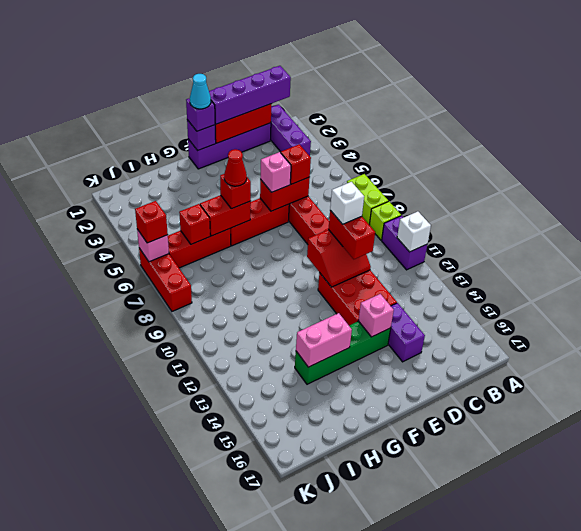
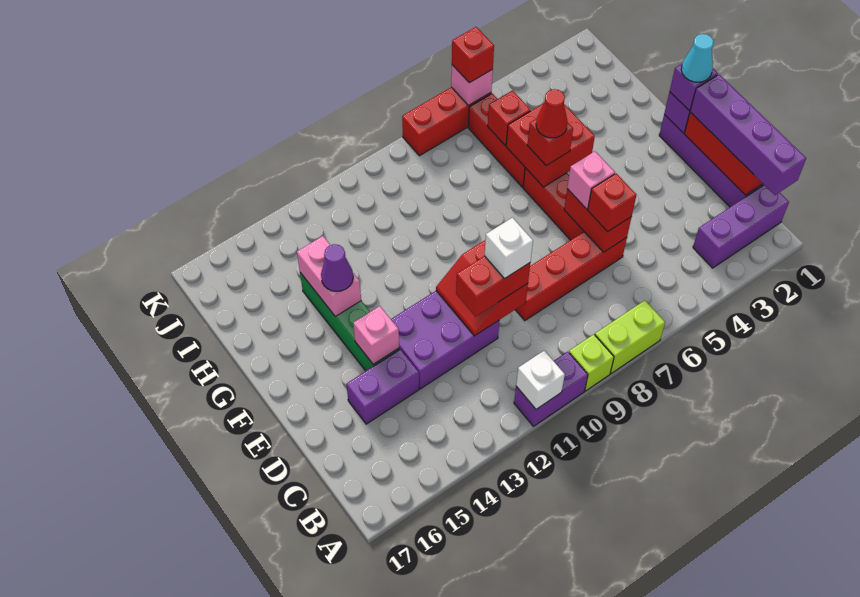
red 2x3 brick [318,270,397,325] -> purple 2x3 brick [391,291,500,389]
red 1x2 brick [200,195,251,236] -> red 2x2 brick [506,103,595,187]
none -> purple 1x1 cone [321,244,353,291]

